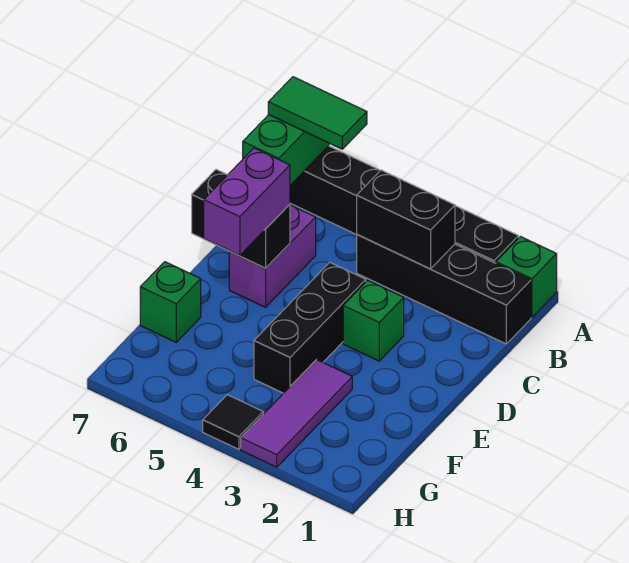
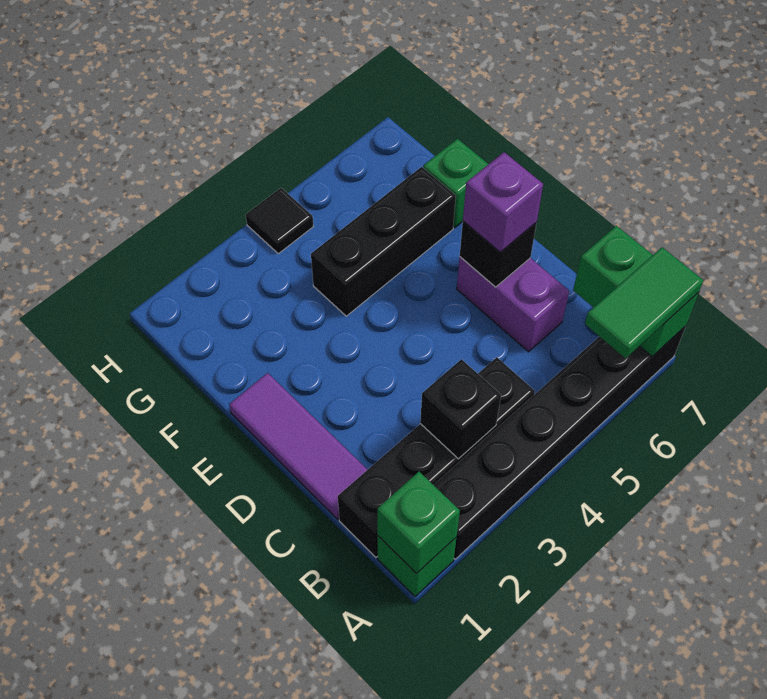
black 1x2 brick [357,170,455,269] -> black 1x1 brick [420,359,501,459]
green 1x1 brick [343,280,404,361] -> green 1x1 brick moved to [377,472,460,574]
black 1x3 brick [254,262,366,393] -> black 1x3 brick turned to [311,167,456,316]
black 1x2 brick [192,169,290,268] -> black 1x1 brick [460,221,536,287]
purple 1x2 brick [204,148,290,255] -> purple 1x1 brick [463,152,543,252]
purple 1x3 tile [241,360,352,467] -> purple 1x3 tile moved to [229,373,368,519]

